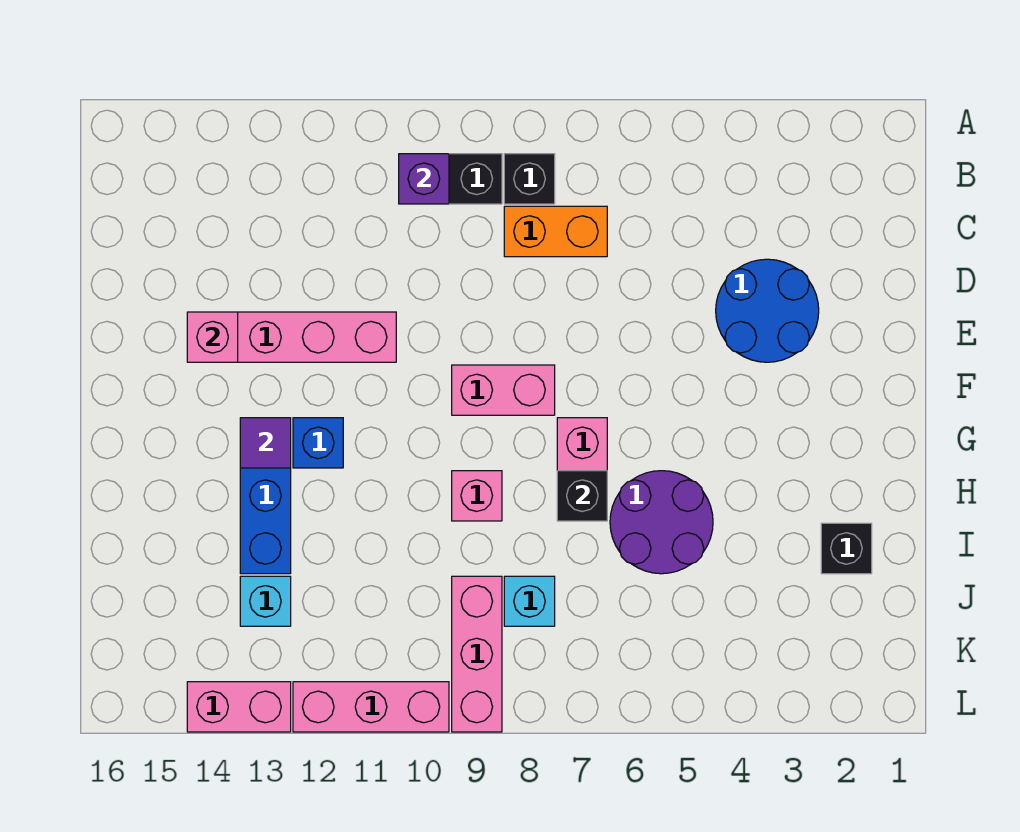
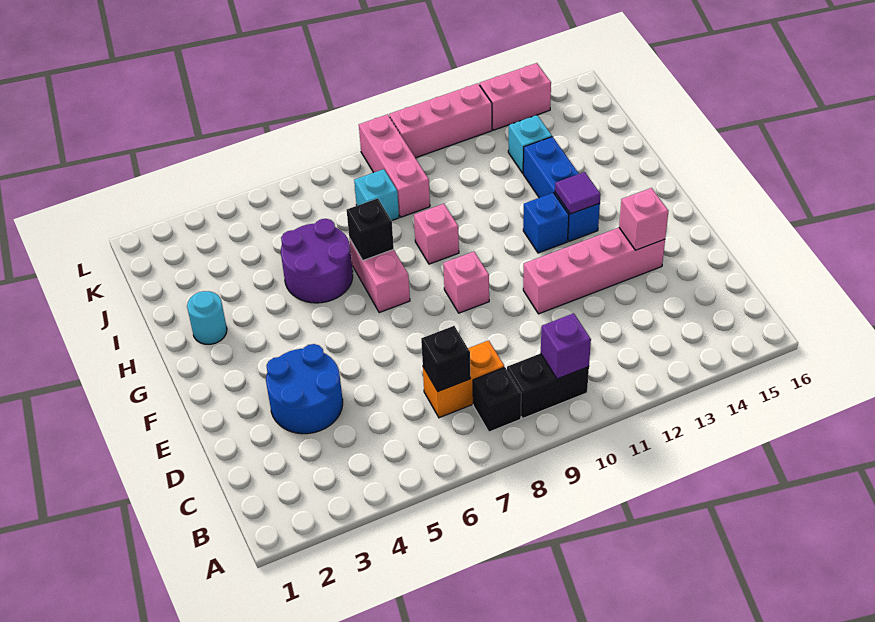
pink 1x2 brick [452,365,555,415] -> pink 1x1 brick [443,252,489,313]
none -> cyan 1x1 round brick [187,291,227,344]
black 1x1 brick [821,523,872,574] -> black 1x1 brick moved to [421,326,470,392]

